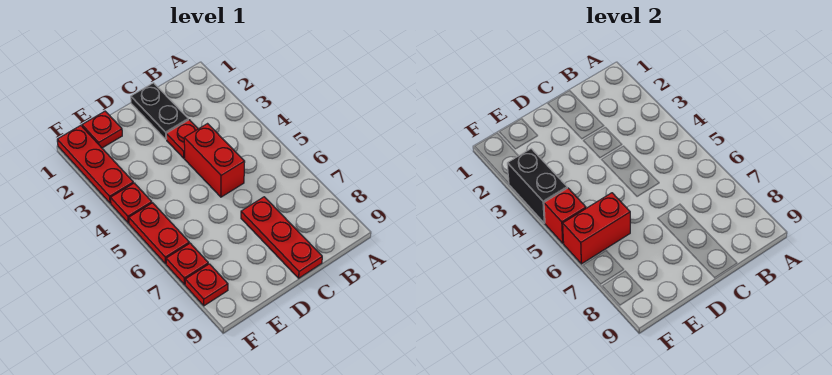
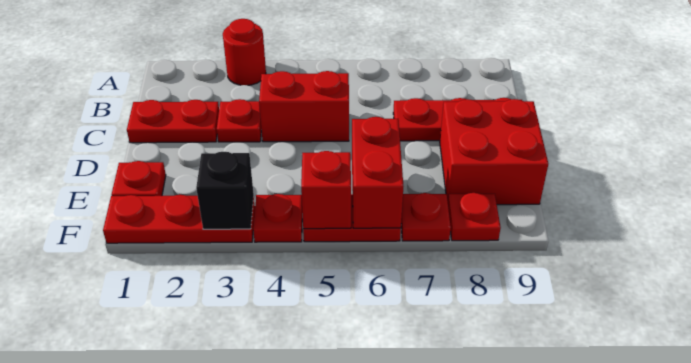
none -> red 1x1 round brick [223,19,266,85]
black 1x2 plate [131,83,188,139] -> red 1x2 plate [127,100,219,143]
none -> red 2x2 brick [440,99,548,205]
black 1x2 brick [507,149,567,223] -> black 1x1 brick [196,152,254,229]

